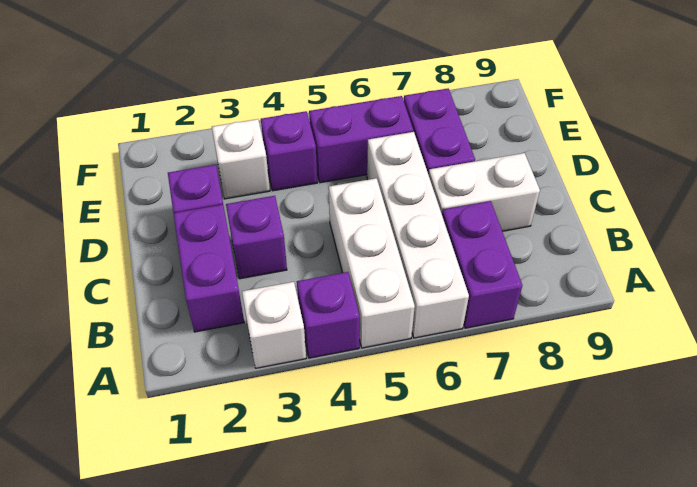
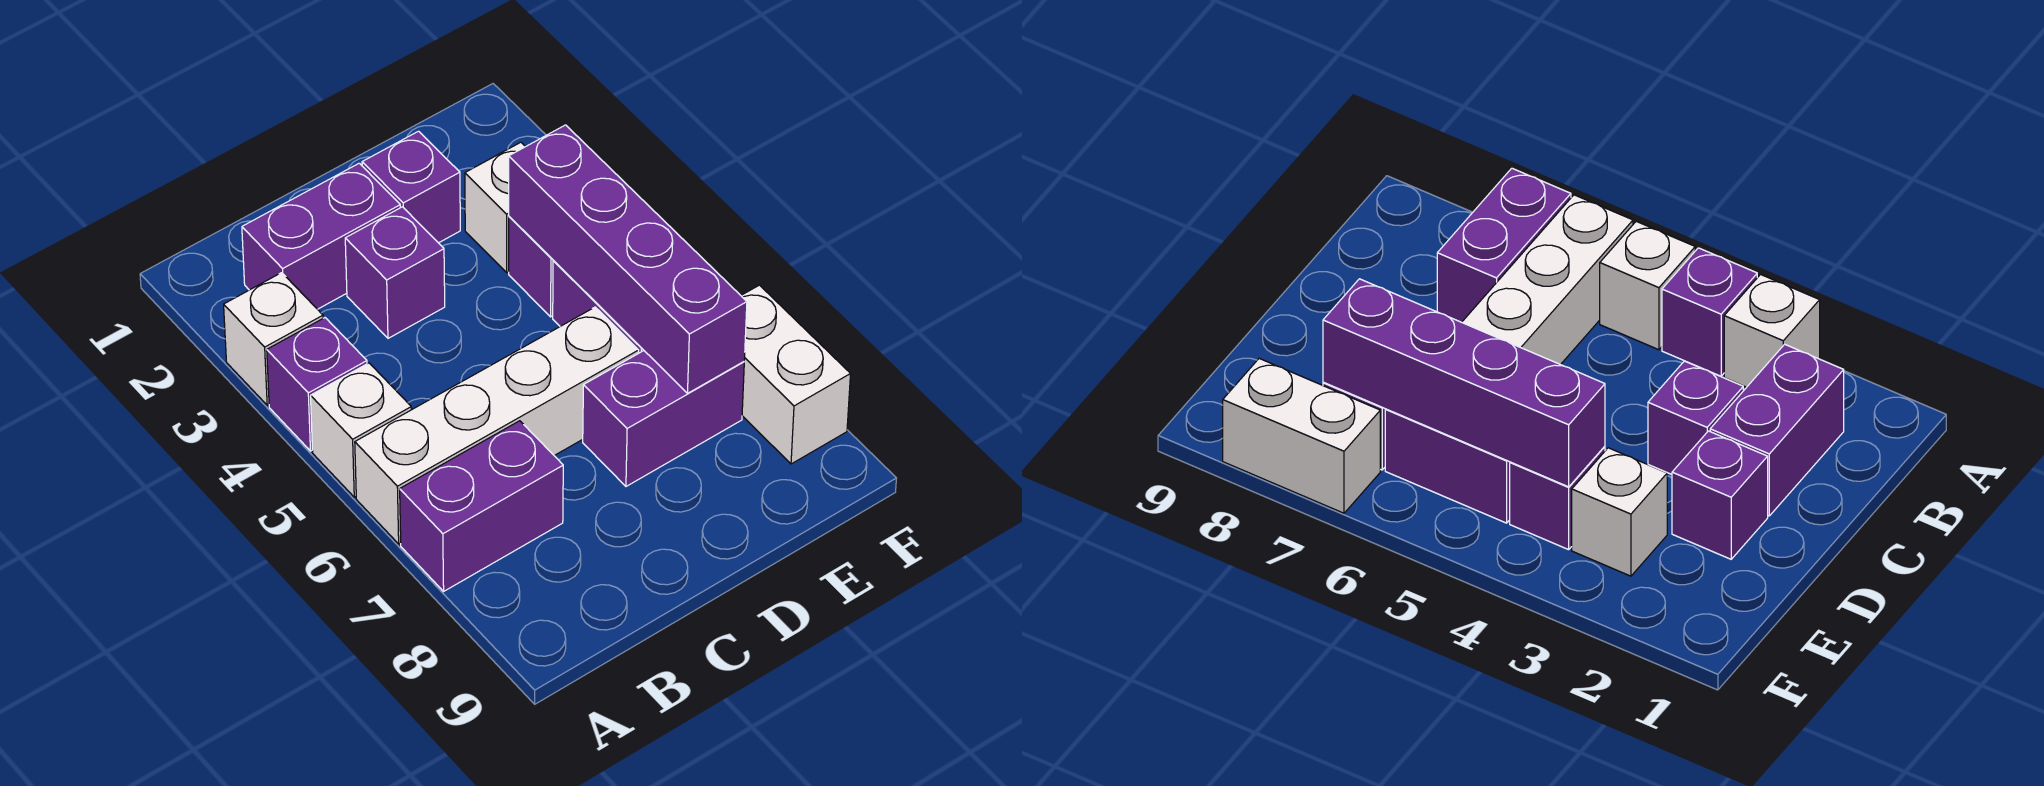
white 1x3 brick [329,178,415,348] -> white 1x1 brick [311,363,411,497]
white 1x2 brick [429,153,540,231] -> white 1x2 brick moved to [741,285,851,464]
none -> purple 1x4 brick [509,125,747,393]

